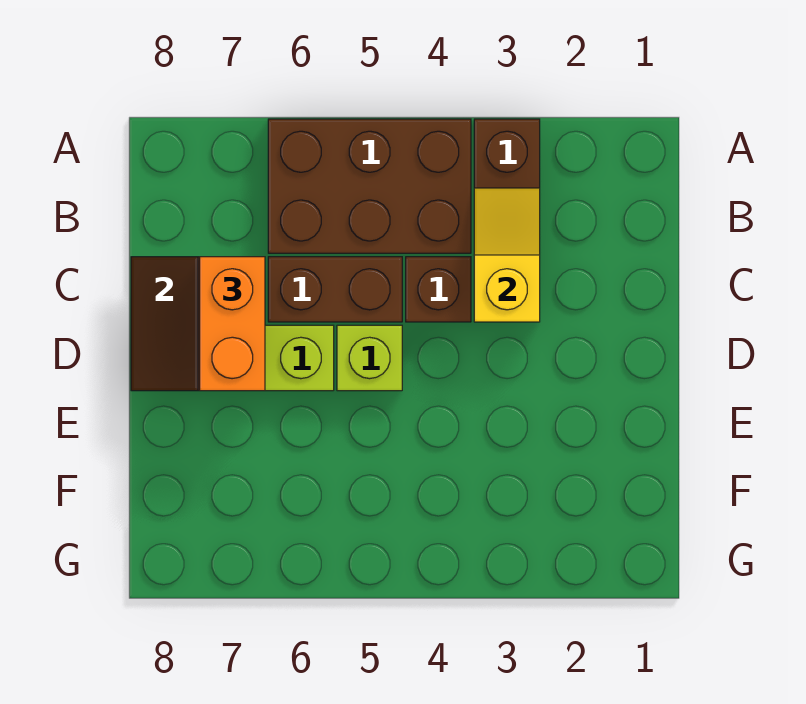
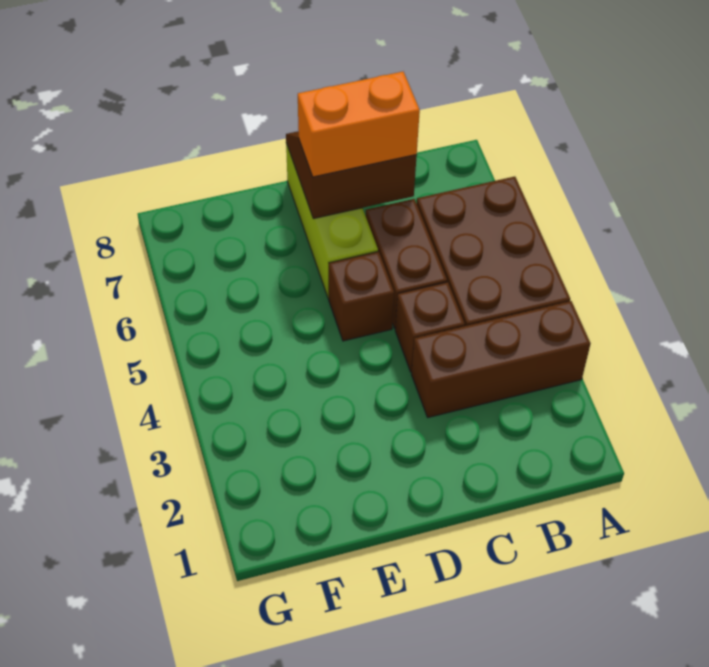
yellow 1x2 slope [474,188,540,322] -> none
lime 1x1 brick [337,325,402,391] -> brown 1x1 brick [329,252,394,341]

